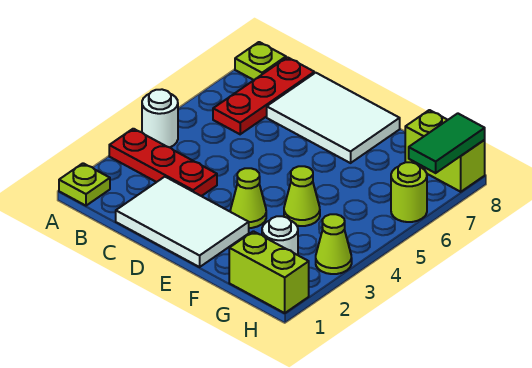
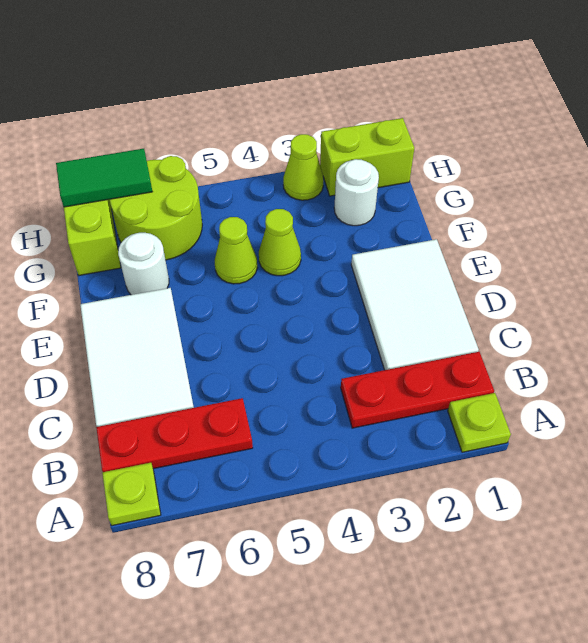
red 1x3 plate [109,129,217,196] -> red 1x3 plate turned to [341,352,494,428]
white 1x1 round brick [142,89,178,147] -> white 1x1 round brick moved to [118,233,169,295]
lime 1x1 cone [230,168,266,228] -> lime 1x1 cone moved to [215,217,257,284]
lime 1x2 brick [229,231,309,313] -> lime 1x2 brick turned to [320,118,414,196]
lime 1x1 round brick [391,162,427,222] -> lime 2x2 round brick [110,156,202,260]

